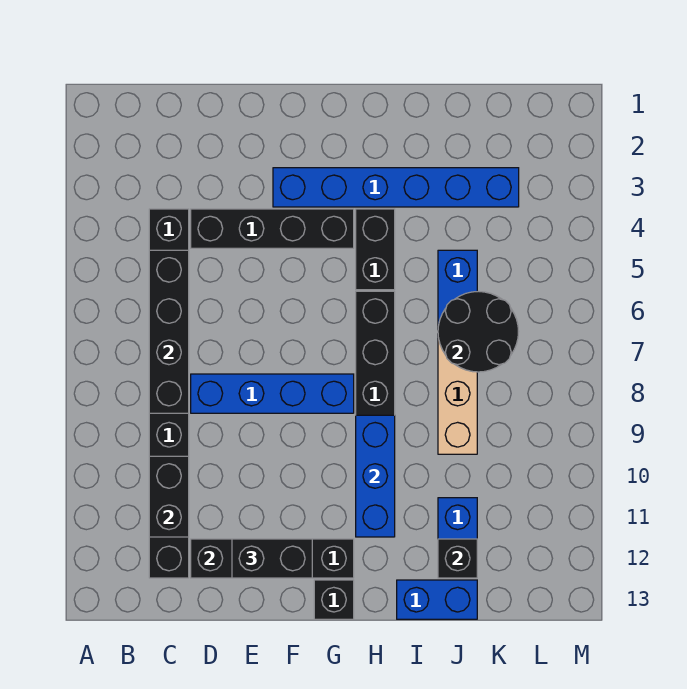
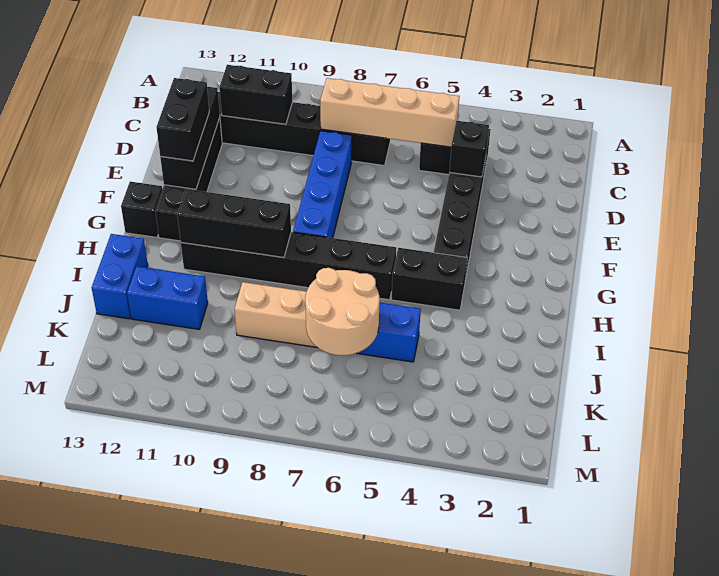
black 1x4 brick [149,250,189,413] -> tan 1x4 brick [320,78,459,147]
blue 1x6 brick [273,168,519,207] -> none
blue 1x3 brick [356,415,395,537] -> black 1x3 brick [177,189,291,258]
black 2x2 round brick [438,291,519,372] -> tan 2x2 round brick [305,268,380,355]
black 1x1 brick [438,539,477,578] -> black 1x1 brick moved to [449,121,489,177]

